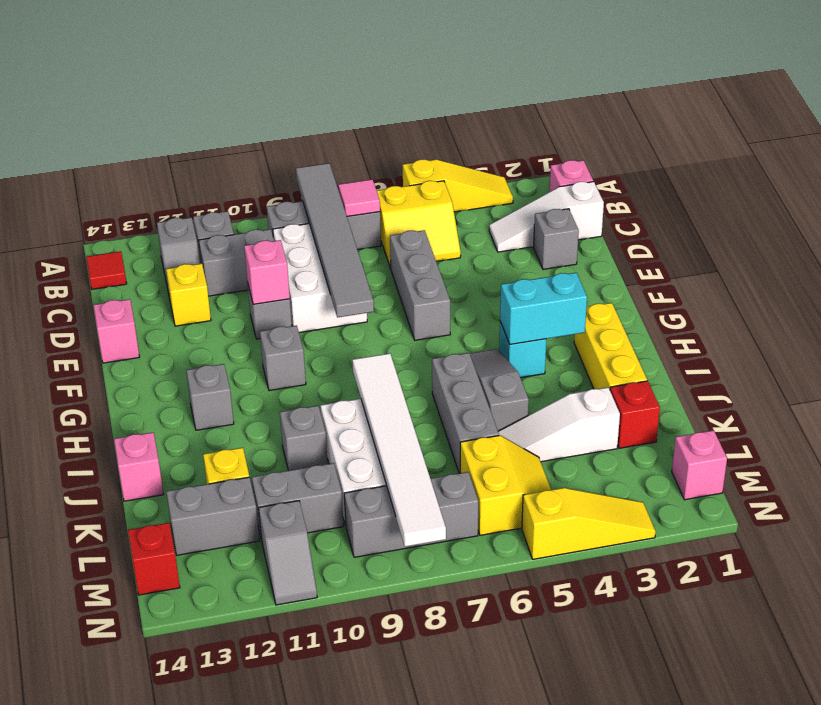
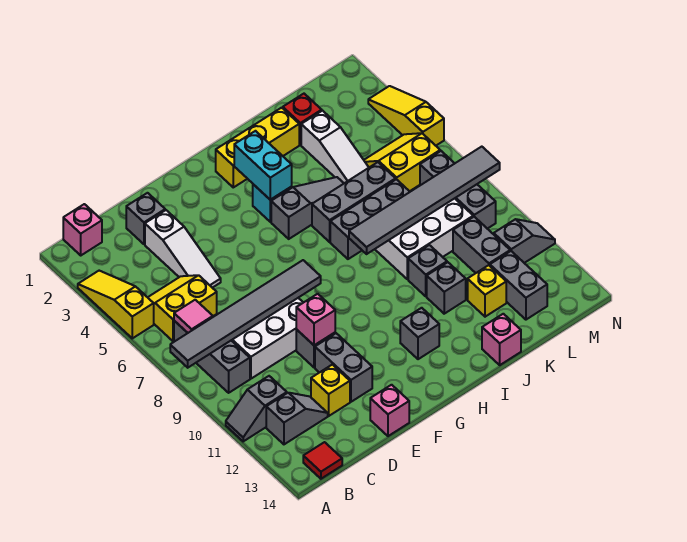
yellow 2x2 slope [377,181,461,268] -> yellow 2x2 slope turned to [148,275,217,341]
white 1x3 slope [489,182,604,252] -> white 1x3 slope moved to [145,210,221,288]
grey 1x2 brick [199,229,274,296] -> grey 1x2 brick moved to [315,333,372,402]
grey 1x3 brick [390,230,450,340] -> grey 1x3 brick moved to [330,179,410,259]
grey 1x1 brick [260,326,306,391] -> grey 1x1 brick moved to [427,262,466,314]
grey 1x3 slope [470,349,529,431] -> grey 1x3 slope turned to [271,177,344,239]
white 1x6 tile [352,353,446,547] -> grey 1x6 tile [349,147,500,254]
pink 1x1 brick [672,430,727,500] -> none
red 1x1 brick [128,523,180,595] -> none

